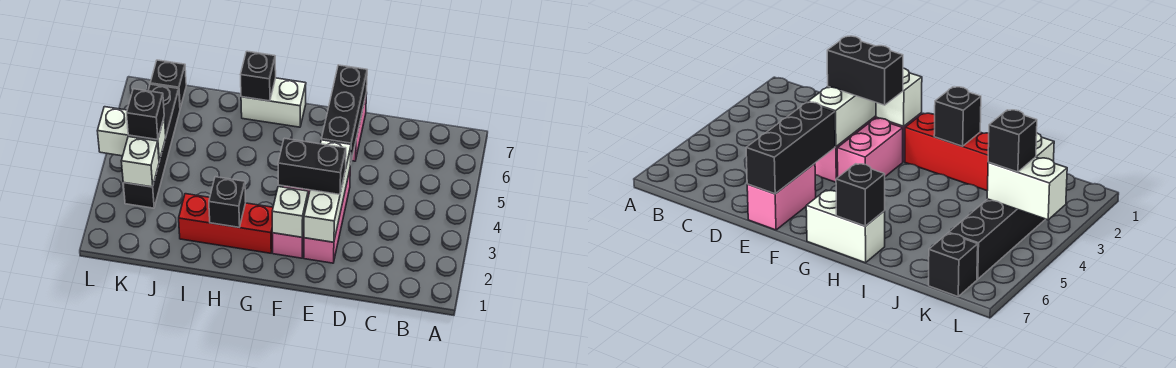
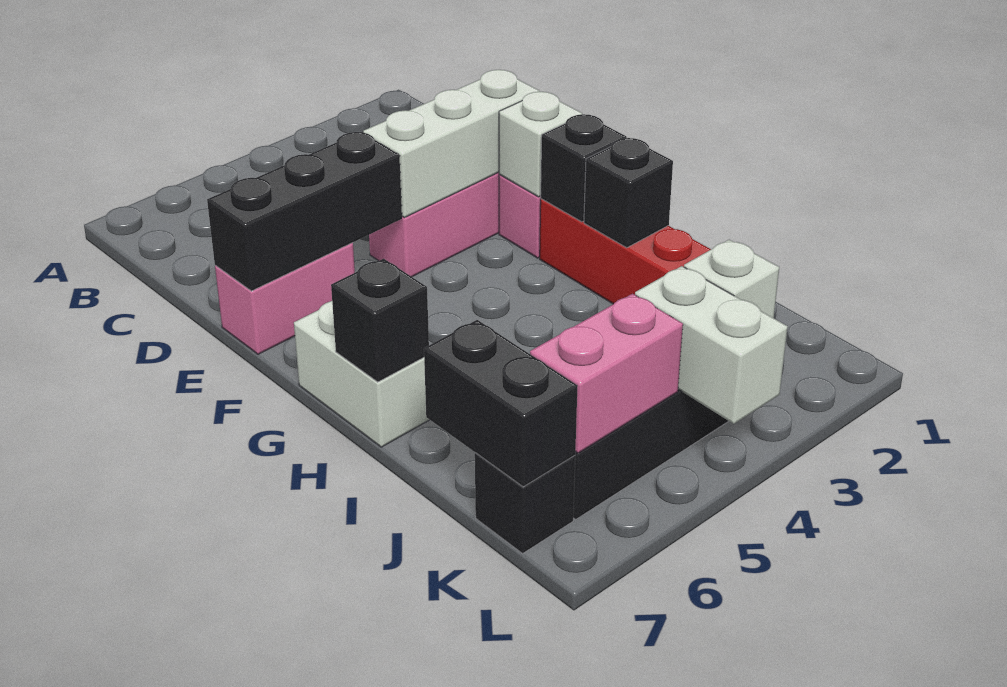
black 1x2 brick [278,138,346,195] -> black 1x2 brick moved to [424,320,578,487]
pink 1x2 brick [837,118,903,177] -> pink 1x2 brick moved to [530,294,683,453]
black 1x1 brick [127,89,164,140] -> black 1x1 brick moved to [541,114,627,222]

